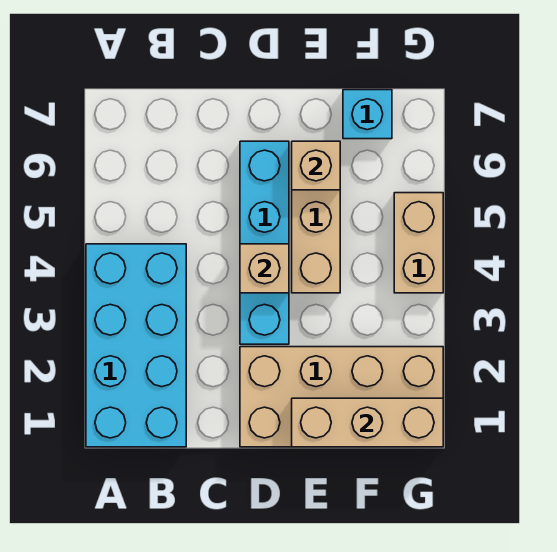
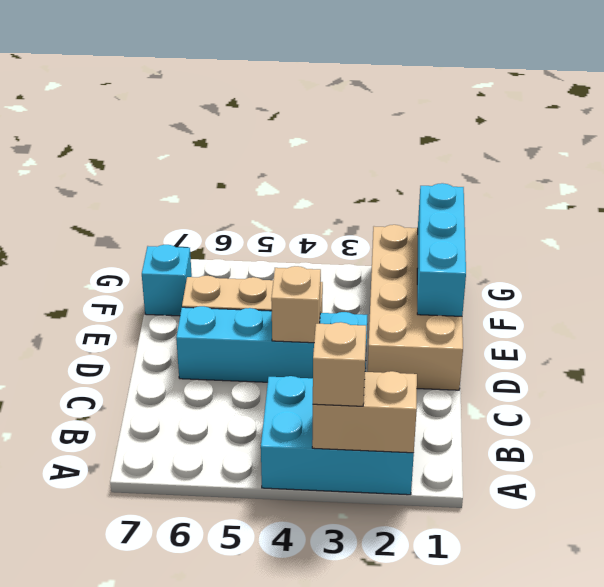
cyan 2x4 brick [86,244,186,447] -> cyan 2x3 brick [261,376,414,495]
tan 1x3 brick [292,398,443,447] -> cyan 1x3 brick [417,183,466,316]
tan 1x1 brick [292,141,340,190] -> tan 1x1 brick moved to [313,322,366,406]
tan 1x2 brick [394,193,443,293] -> tan 1x2 brick moved to [312,371,417,453]

